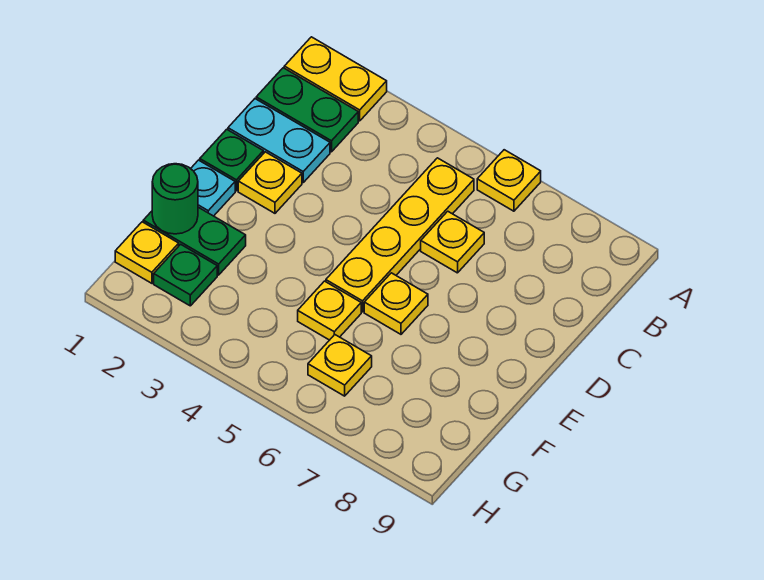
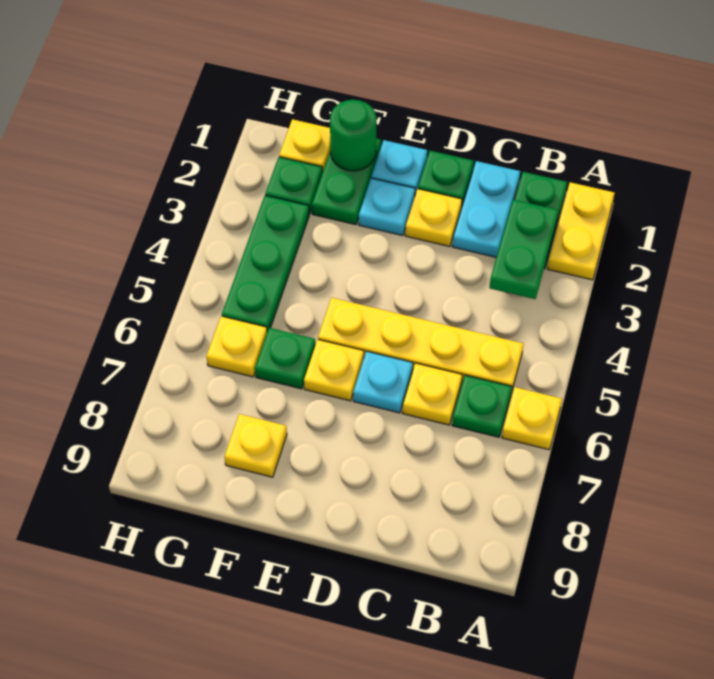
none -> green 1x2 plate [489,200,559,299]
none -> green 1x1 plate [452,375,512,437]
none -> cyan 1x1 plate [353,351,413,413]
none -> cyan 1x1 plate [359,178,415,236]
yellow 1x1 plate [298,281,361,340] -> yellow 1x1 plate moved to [225,414,287,477]
none -> green 1x1 plate [255,328,315,389]
none -> green 1x3 plate [222,195,309,332]

